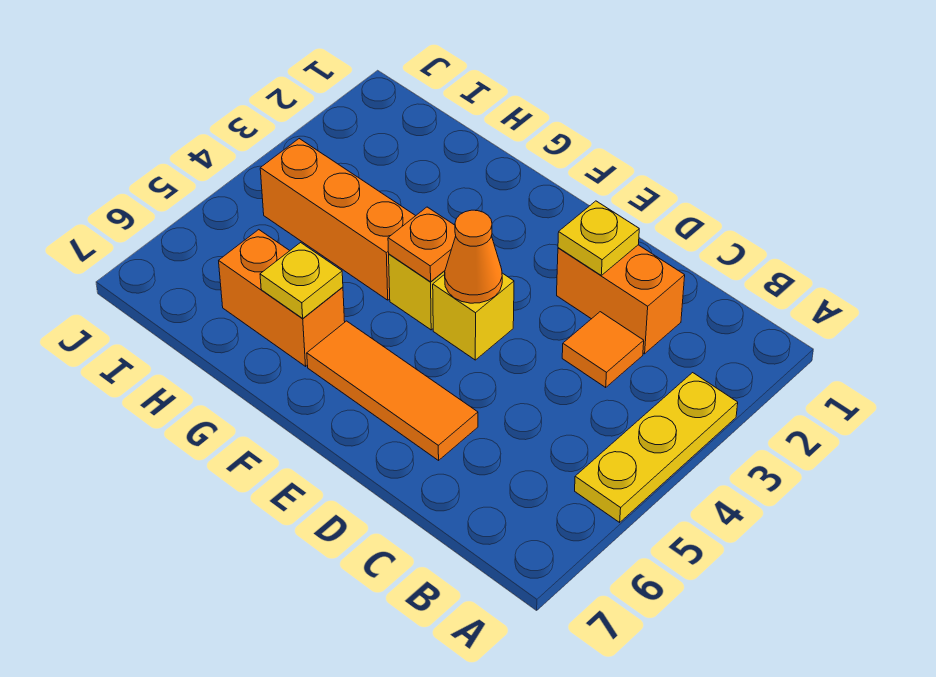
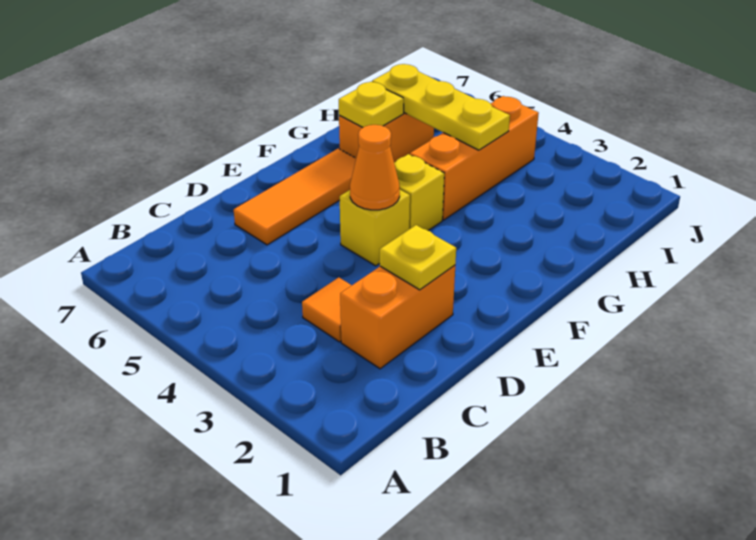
yellow 1x3 plate [575,373,738,522] -> yellow 1x3 plate moved to [372,64,510,150]
orange 1x1 plate [388,207,456,282] -> none

